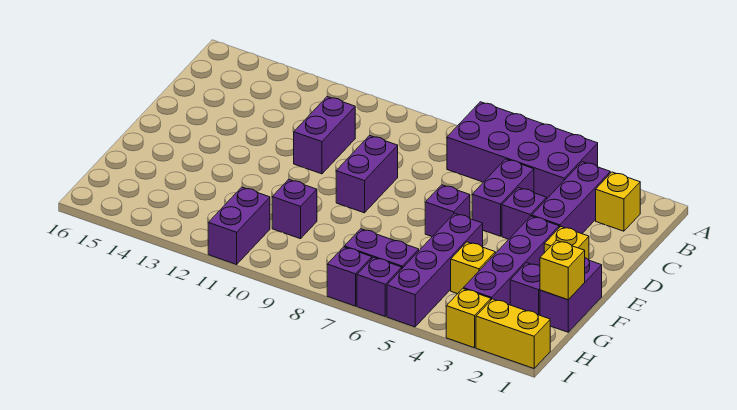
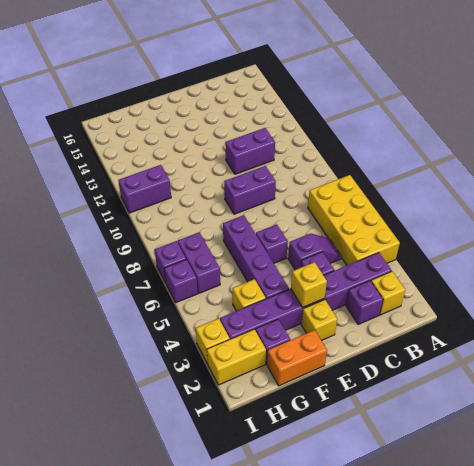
purple 2x4 brick [447,102,598,198] -> yellow 2x4 brick [308,175,400,265]
purple 1x2 brick [472,159,534,236] -> purple 1x2 slope [288,233,341,270]
purple 1x2 brick [540,258,602,332] -> orange 1x2 brick [267,330,327,386]
purple 1x4 brick [387,213,483,327] -> purple 1x4 brick turned to [223,215,289,299]
yellow 1x1 brick [540,240,585,300] -> yellow 1x1 brick moved to [291,262,327,307]
purple 1x1 brick [272,179,317,239] -> purple 1x1 brick moved to [346,281,383,324]
yellow 1x2 brick [476,299,550,368] -> yellow 1x2 brick turned to [207,329,266,385]

